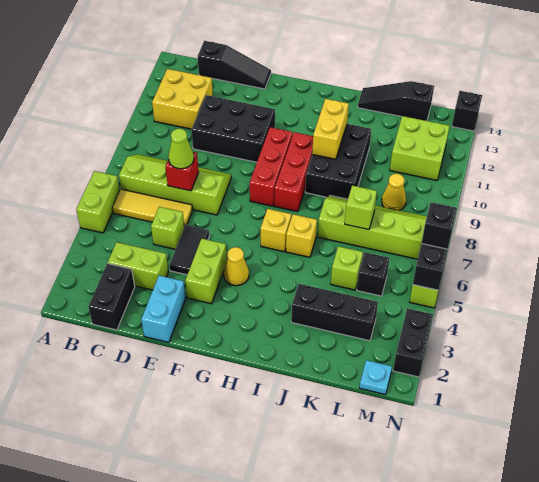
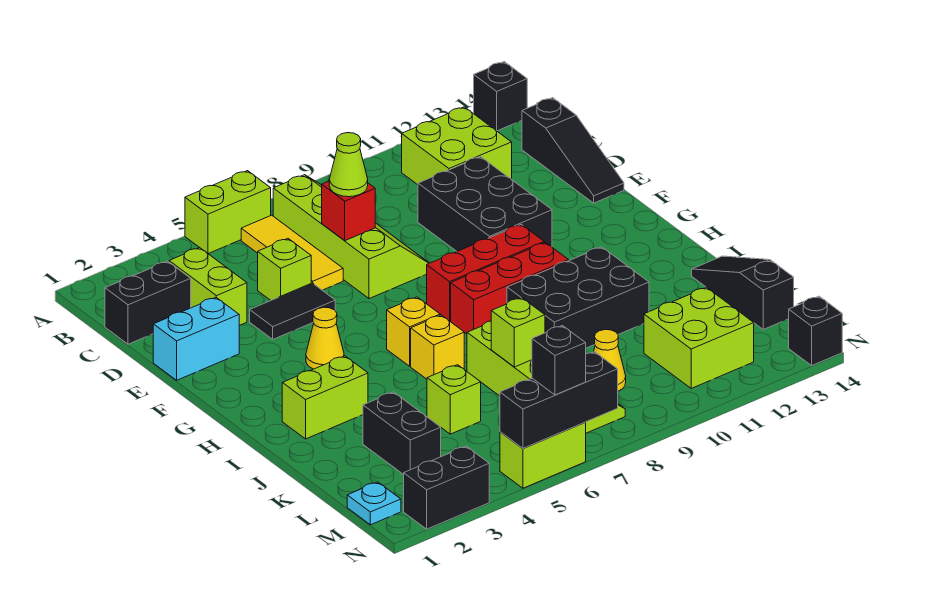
yellow 2x2 brick [152,69,213,129] -> lime 2x2 brick [402,107,512,185]
lime 1x2 brick [185,239,227,304] -> lime 1x2 brick moved to [282,356,368,439]
yellow 1x2 brick [312,99,349,159] -> none
black 1x3 brick [291,284,378,341] -> black 1x2 brick [363,392,441,475]
black 1x1 brick [357,252,389,296] -> black 1x1 brick moved to [473,62,527,131]

